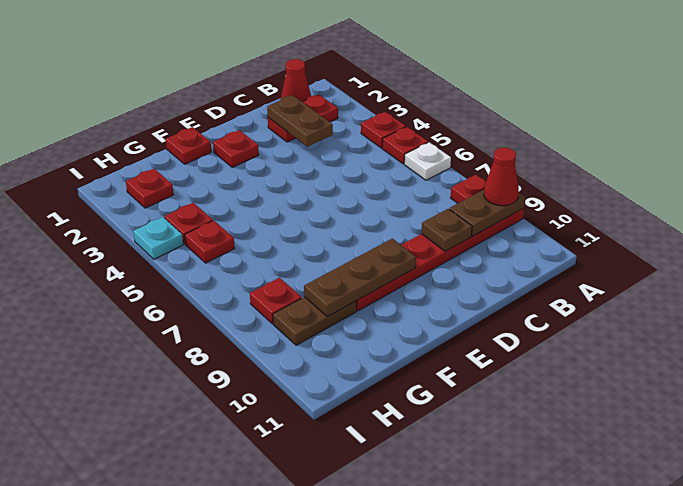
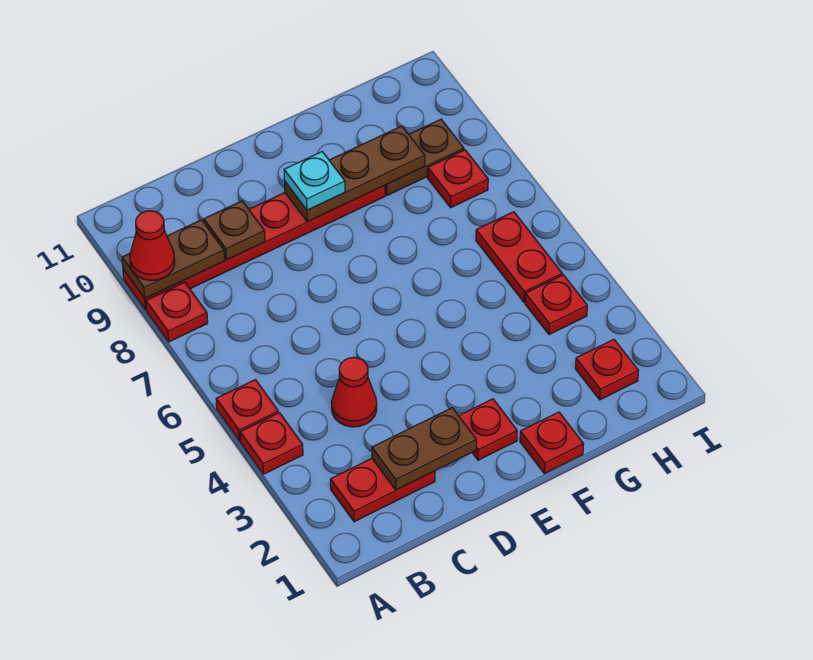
white 1x1 plate [404,142,451,180] -> none
red 1x1 cone [281,59,311,101] -> red 1x1 cone moved to [331,357,377,427]
brown 1x2 plate [267,95,333,147] -> brown 1x2 plate turned to [372,408,476,490]
red 1x1 plate [185,220,235,263] -> red 1x2 plate [476,212,562,302]
cyan 1x1 plate [133,217,183,259] -> cyan 1x1 plate moved to [284,152,345,210]

